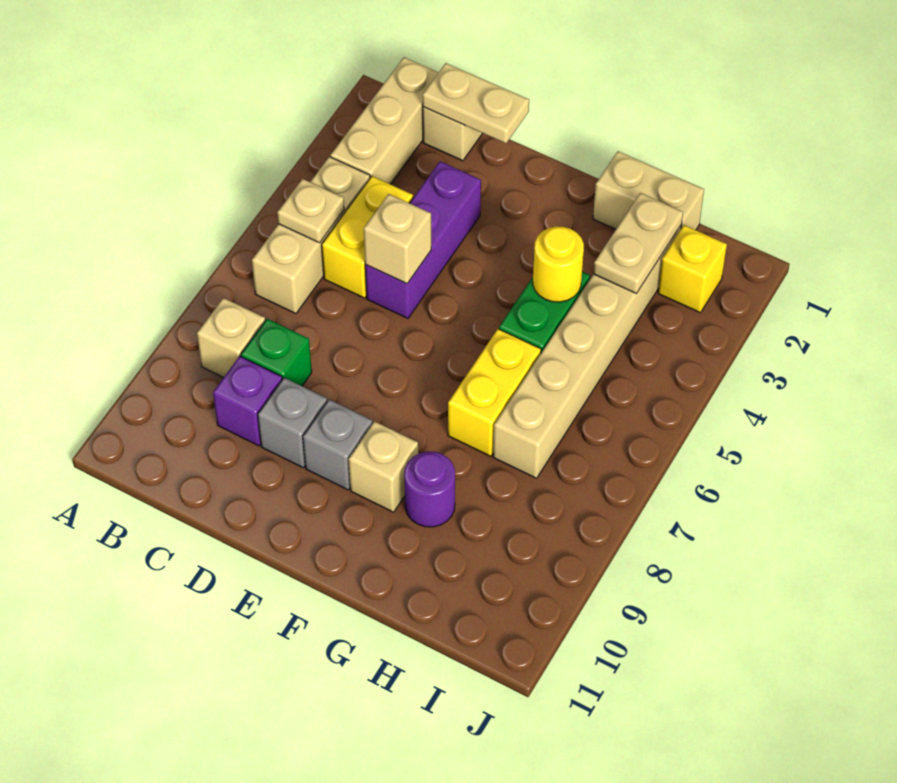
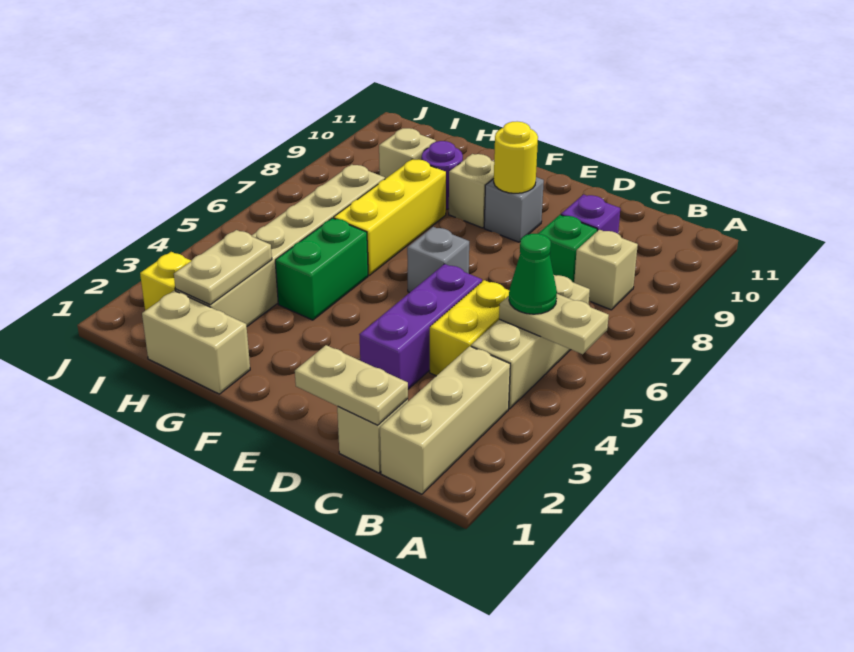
tan 1x1 plate [277,179,344,243] -> tan 1x2 plate [499,294,609,354]
none -> green 1x1 cone [509,234,557,314]
tan 1x1 brick [364,194,431,284] -> tan 1x1 brick moved to [379,128,436,179]
grey 1x1 brick [258,378,327,468] -> grey 1x1 brick moved to [407,227,469,293]
yellow 1x1 round brick [533,226,584,302] -> yellow 1x1 round brick moved to [494,121,538,193]
yellow 1x2 brick [448,329,541,456] -> yellow 1x3 brick [334,159,446,275]

